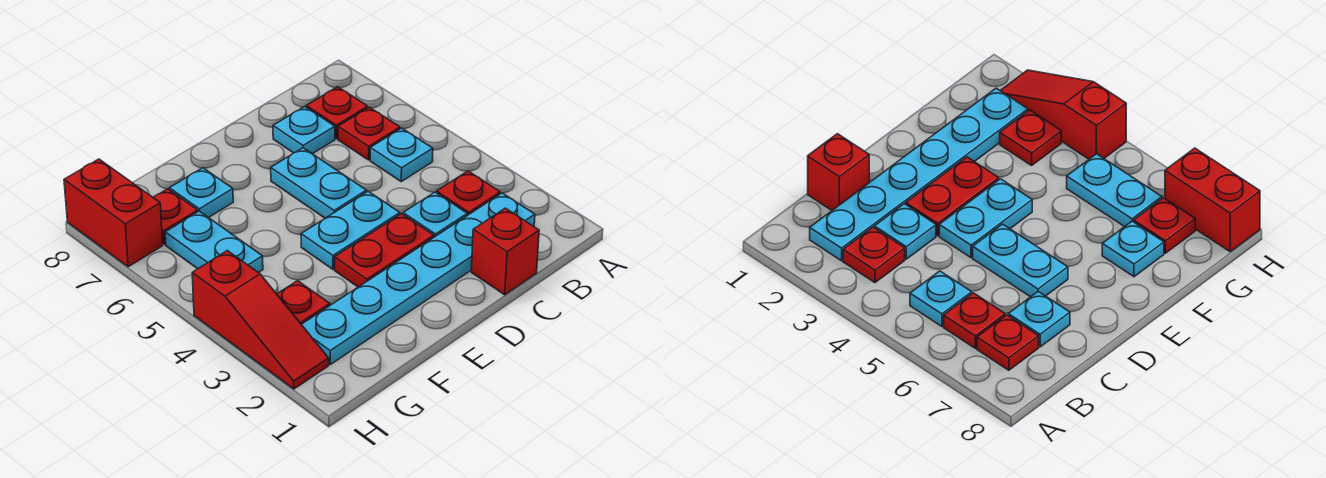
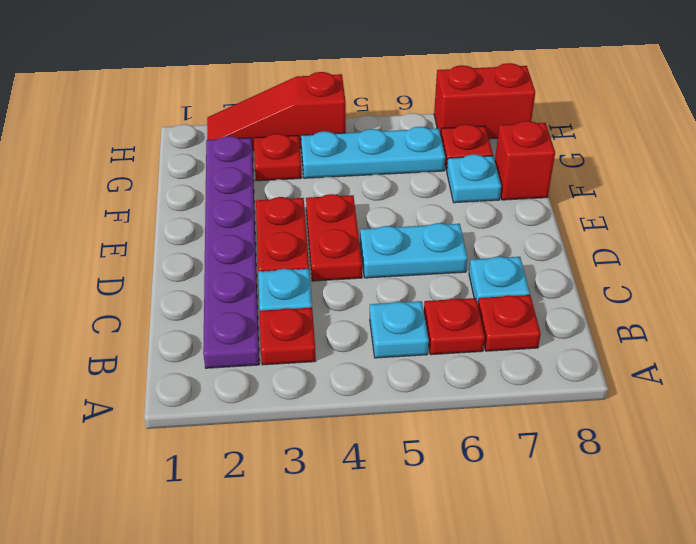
cyan 1x6 plate [301,193,535,364] -> purple 1x6 plate [203,136,259,368]
red 1x1 brick [471,208,539,295] -> red 1x1 brick moved to [495,121,555,200]
cyan 1x2 plate [301,191,400,269] -> red 1x2 plate [306,194,362,281]
cyan 1x2 plate [165,211,263,273] -> cyan 1x3 plate [301,127,445,178]

